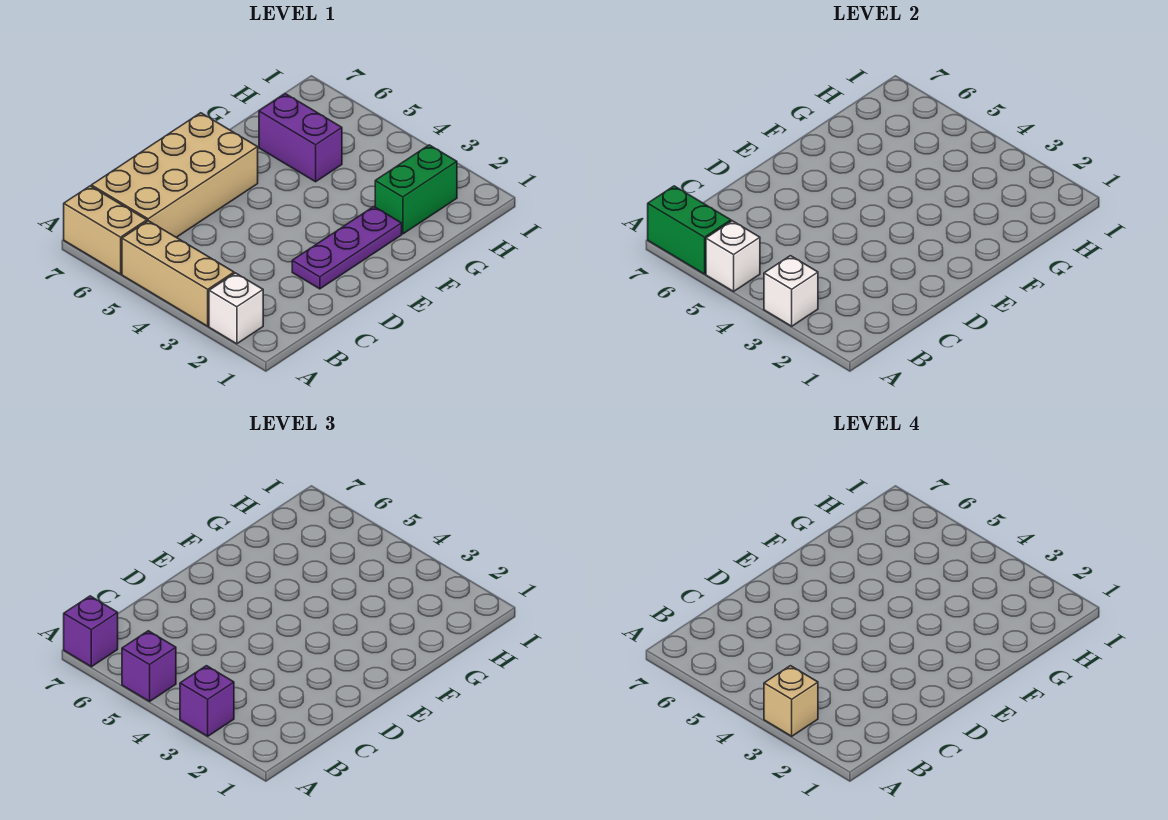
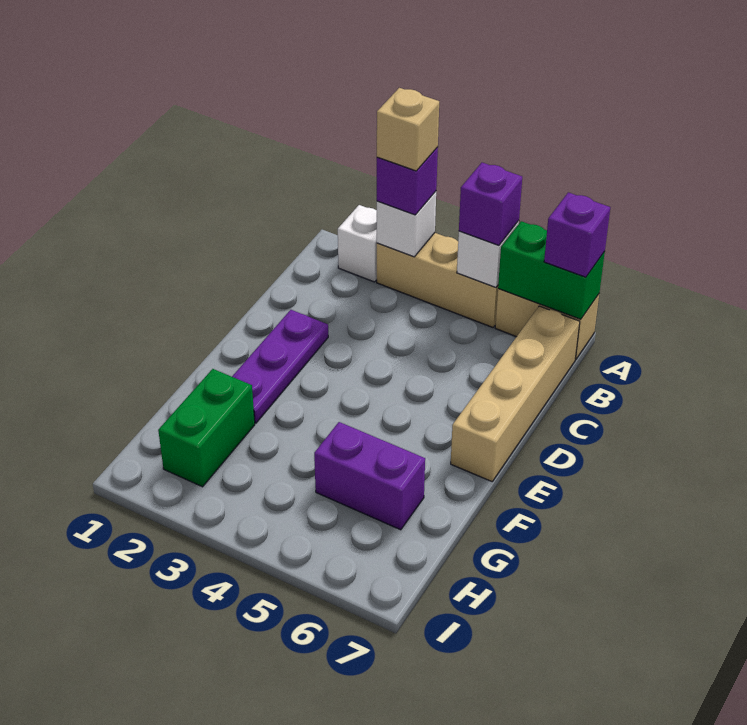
tan 2x4 brick [91,113,258,237] -> tan 1x4 brick [451,306,580,481]

